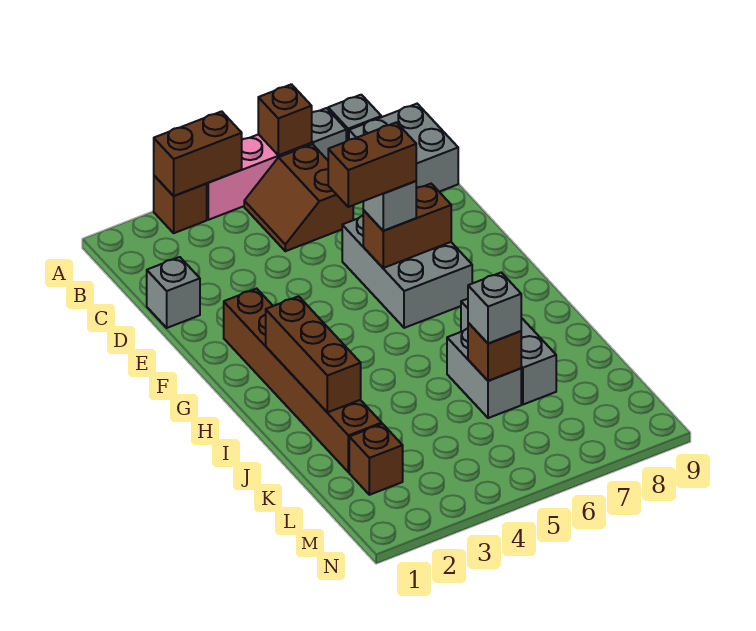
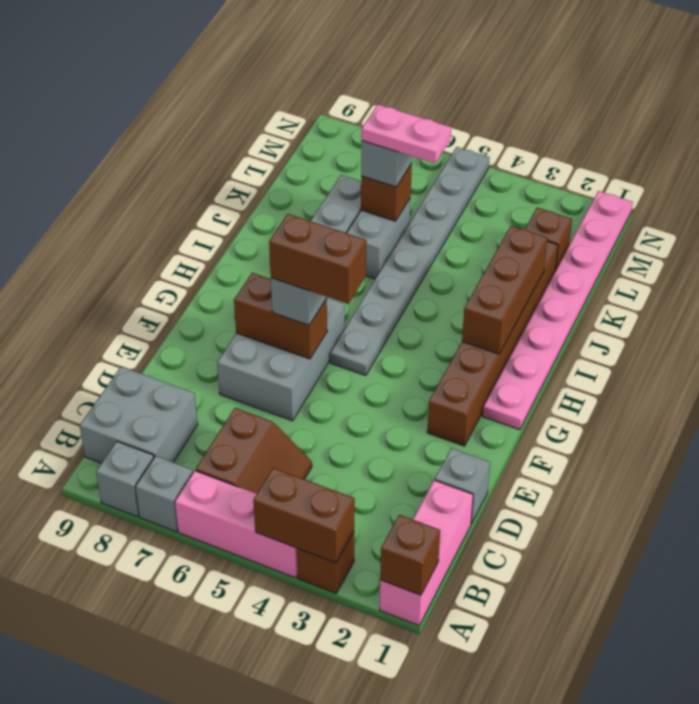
none -> pink 1x3 brick [380,480,473,626]
brown 1x1 brick [258,84,312,155] -> brown 1x1 brick moved to [380,515,440,595]
none -> pink 1x8 plate [483,191,633,430]
none -> grey 1x8 plate [330,147,490,376]
none -> pink 1x2 plate [361,105,451,163]

